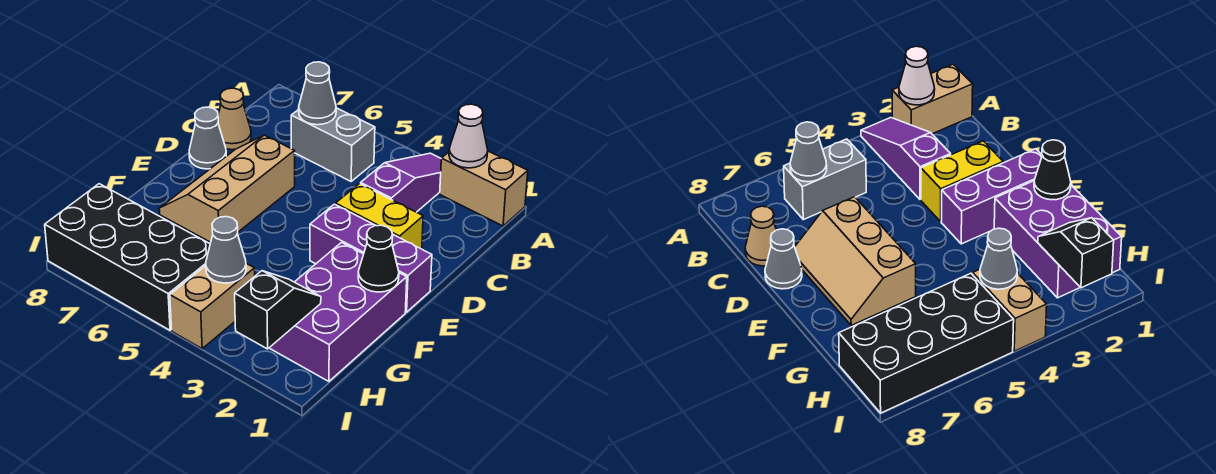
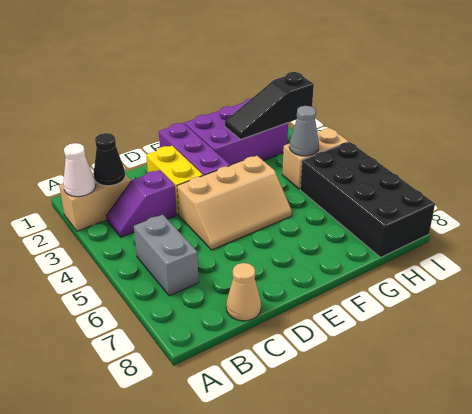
tan 1x2 brick [440,151,528,226] -> tan 1x2 brick turned to [59,173,131,231]
purple 1x3 slope [361,153,441,212] -> purple 1x2 slope [106,170,177,237]
grey 1x1 cone [299,62,336,125] -> none
tan 2x3 slope [159,135,295,242] -> tan 2x3 slope moved to [177,156,292,250]
grey 1x1 cone [189,107,226,169] -> none
black 1x1 cone [358,225,399,292] -> black 1x1 cone moved to [94,133,125,186]
black 1x2 slope [235,271,321,349] -> black 1x3 slope [225,72,314,140]

